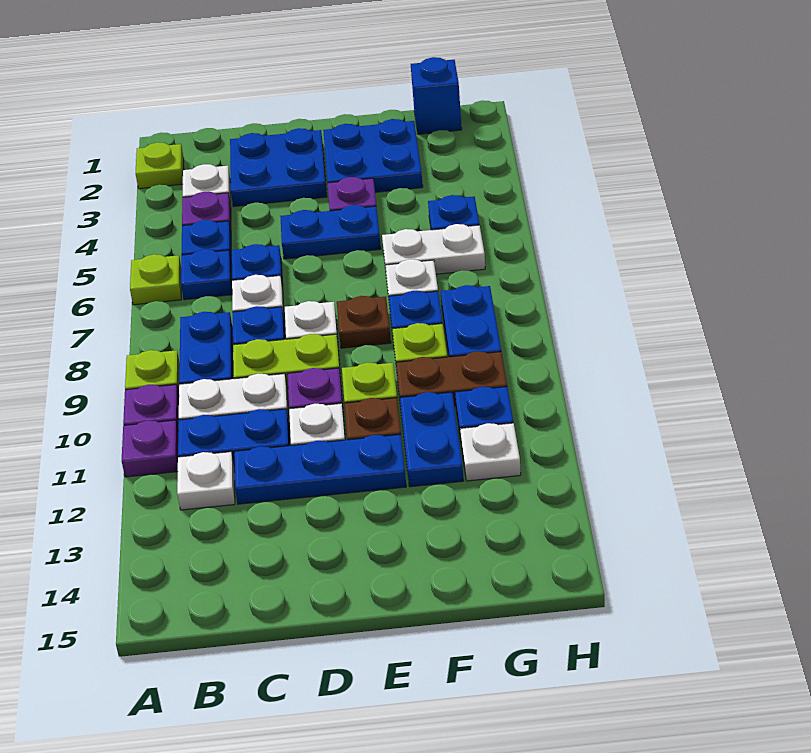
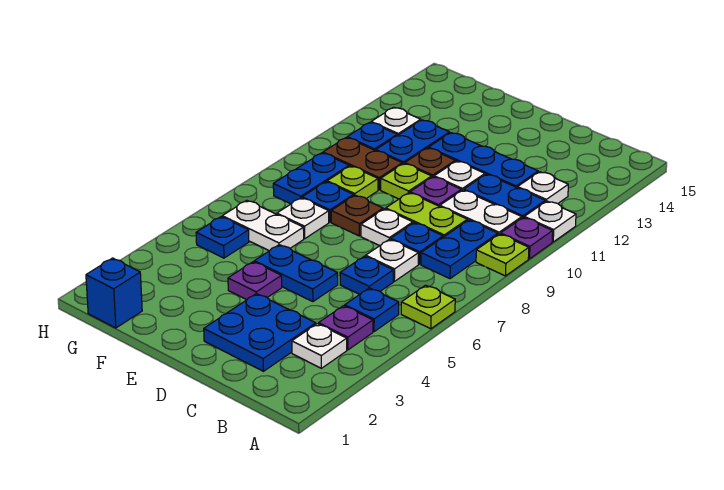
lime 1x1 plate [135,142,184,189] -> none
purple 1x1 plate [122,420,178,477] -> white 1x1 plate [524,201,576,242]
blue 1x1 plate [181,249,232,300] -> none
blue 2x2 plate [323,119,423,192] -> none

